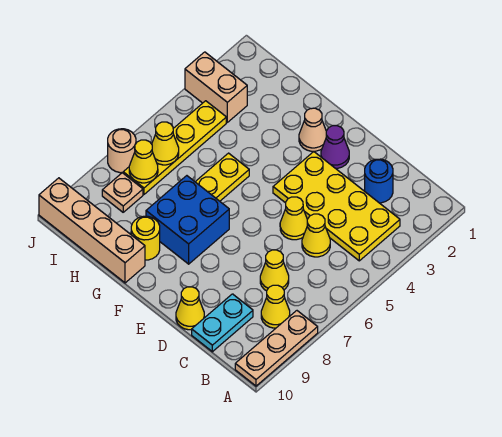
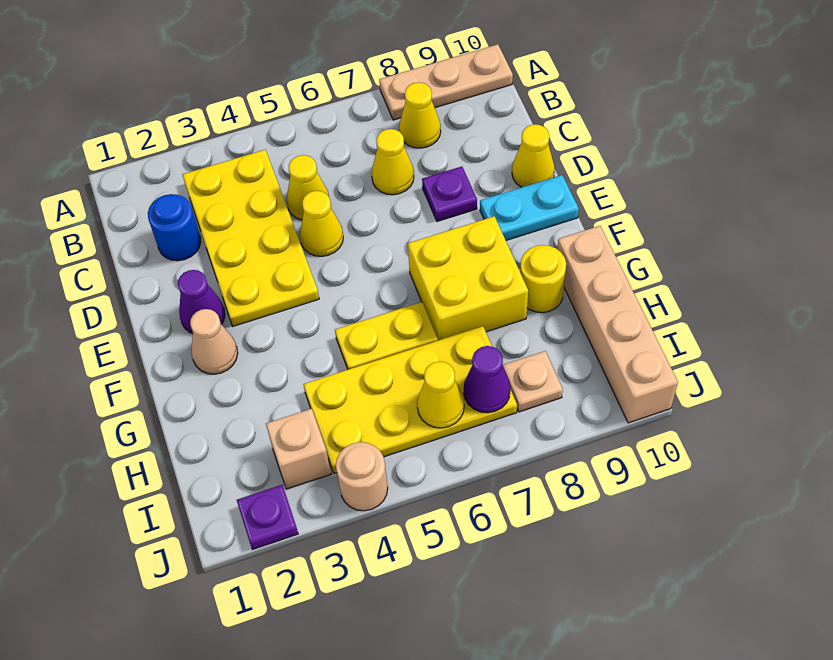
cyan 1x2 plate [192,294,253,352] -> cyan 1x2 plate moved to [480,175,579,240]
none -> purple 1x1 plate [422,166,477,221]
blue 2x2 brick [146,176,229,264] -> yellow 2x2 brick [408,216,528,340]
tan 1x2 brick [185,52,247,122] -> tan 1x1 brick [266,409,331,489]
yellow 1x4 plate [123,101,226,194] -> yellow 2x4 plate [303,326,517,473]
yellow 1x1 cone [129,140,158,183] -> purple 1x1 cone [464,346,510,413]
none -> purple 1x1 plate [237,485,298,549]
tan 1x1 round brick [108,129,136,173] -> tan 1x1 round brick moved to [336,442,388,511]

